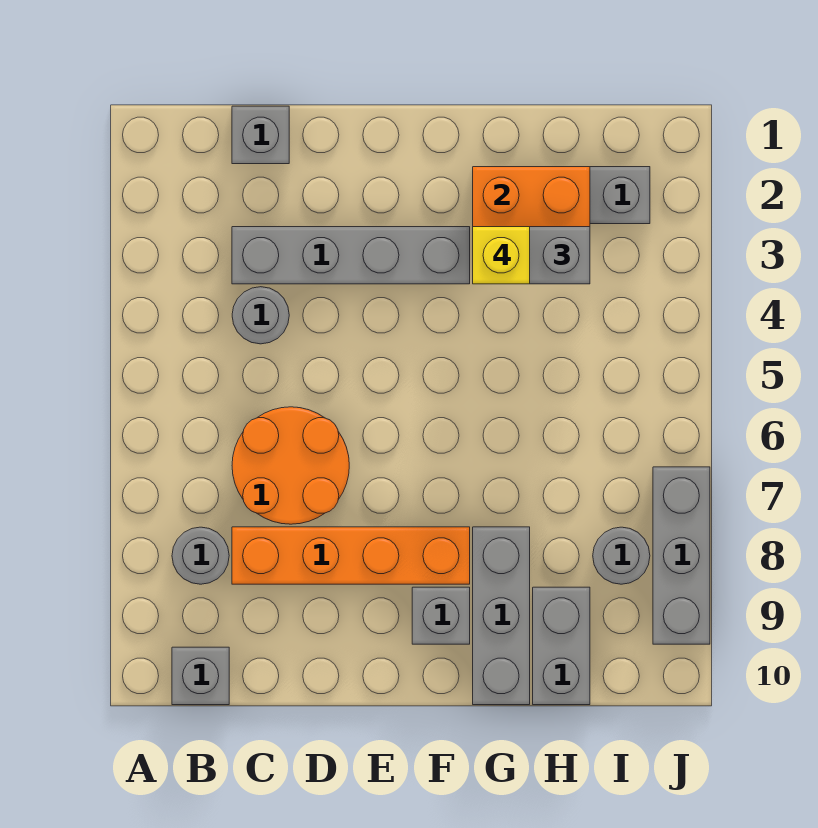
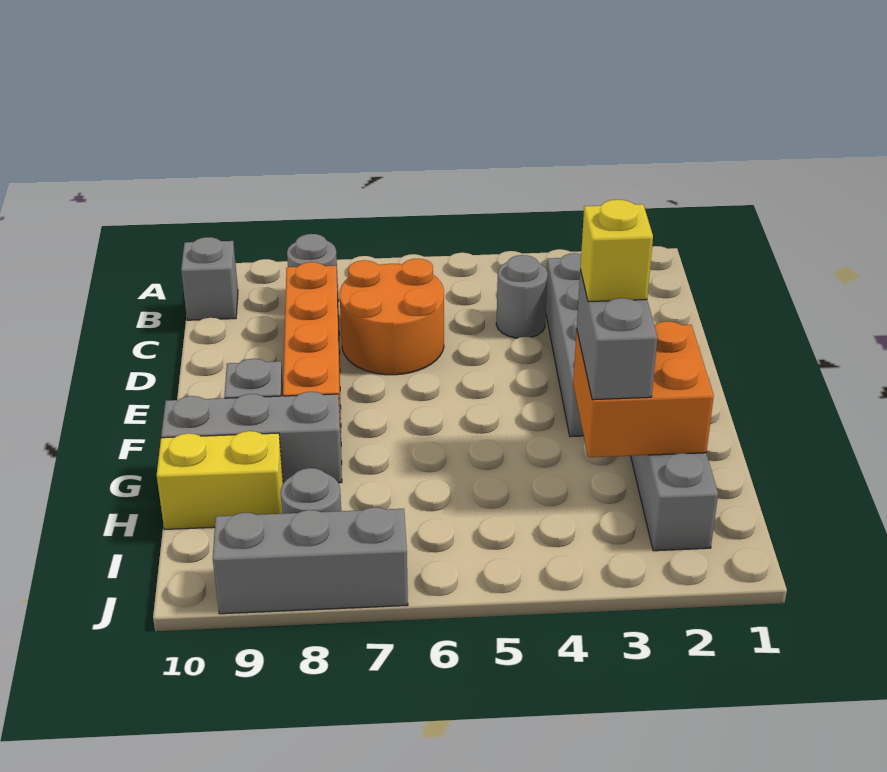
grey 1x1 brick [232,106,289,164] -> none
grey 1x2 brick [533,587,590,705] -> yellow 1x2 brick [157,431,283,529]

